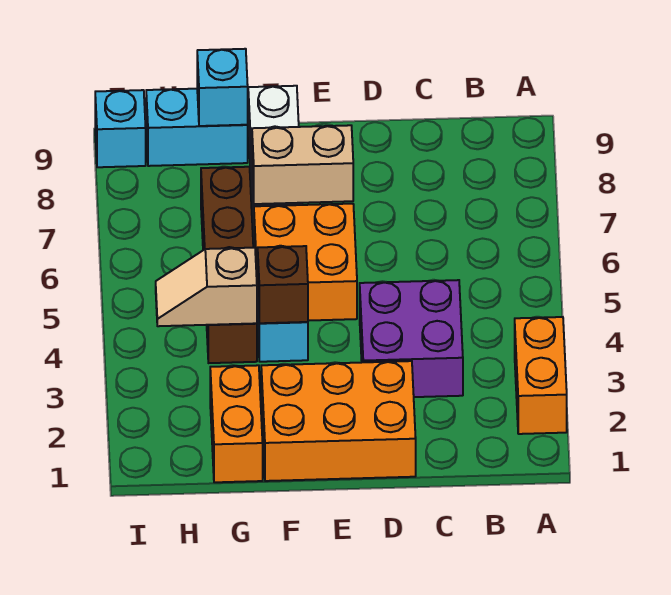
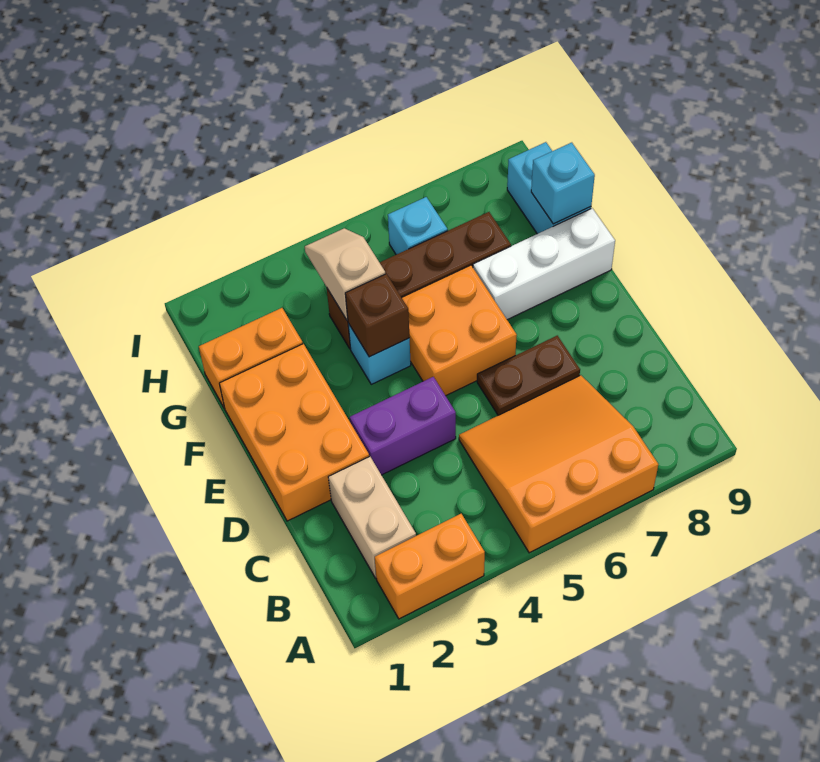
none -> orange 3x3 slope [459,375,658,553]
purple 2x2 brick [360,280,463,397] -> purple 1x2 brick [350,377,456,475]
none -> brown 1x2 plate [477,336,580,415]
tan 1x2 brick [252,125,353,204] -> tan 1x2 brick moved to [328,456,416,578]
cyan 1x1 brick [95,90,146,167] -> cyan 1x1 brick moved to [388,197,448,255]

